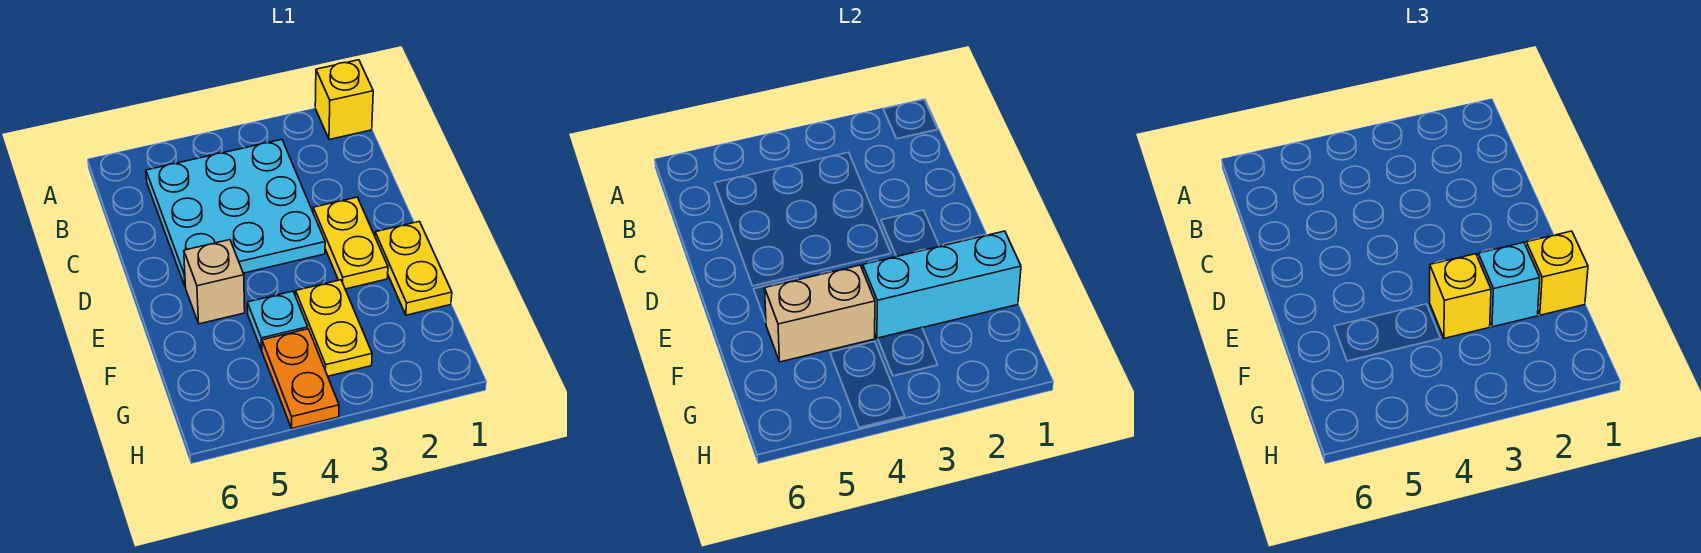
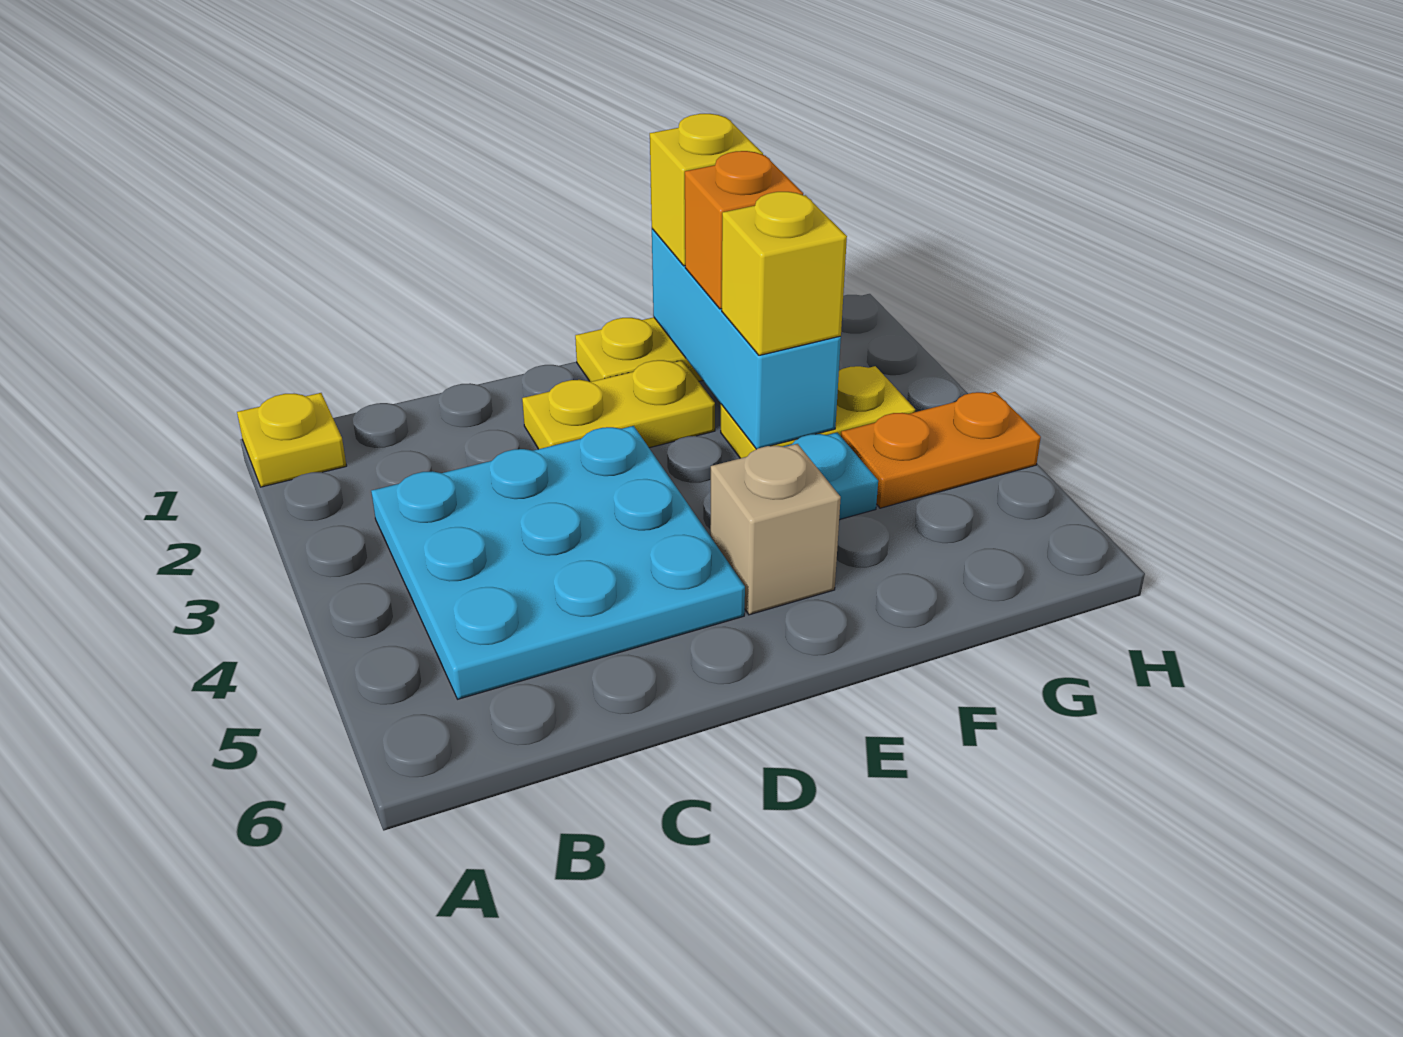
yellow 1x1 brick [315,60,373,140] -> yellow 1x1 plate [237,393,347,487]
cyan 1x1 brick [1478,242,1540,327] -> orange 1x1 brick [685,151,803,309]
tan 1x2 brick [765,265,875,362] -> none

